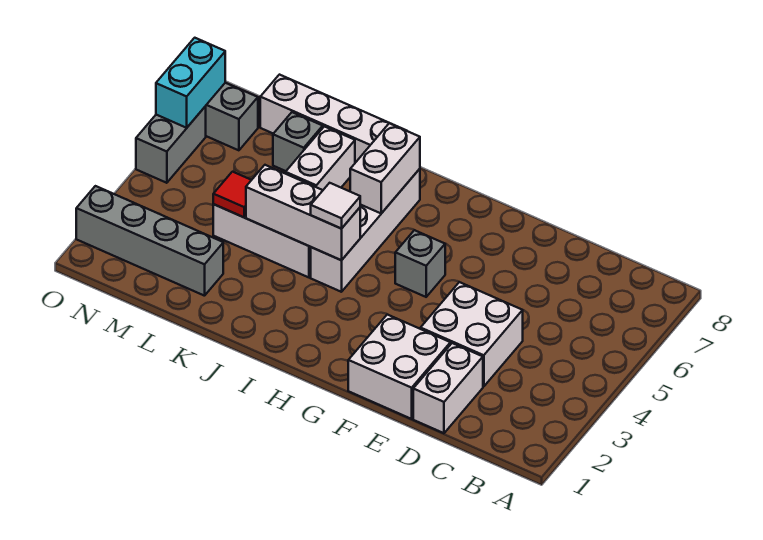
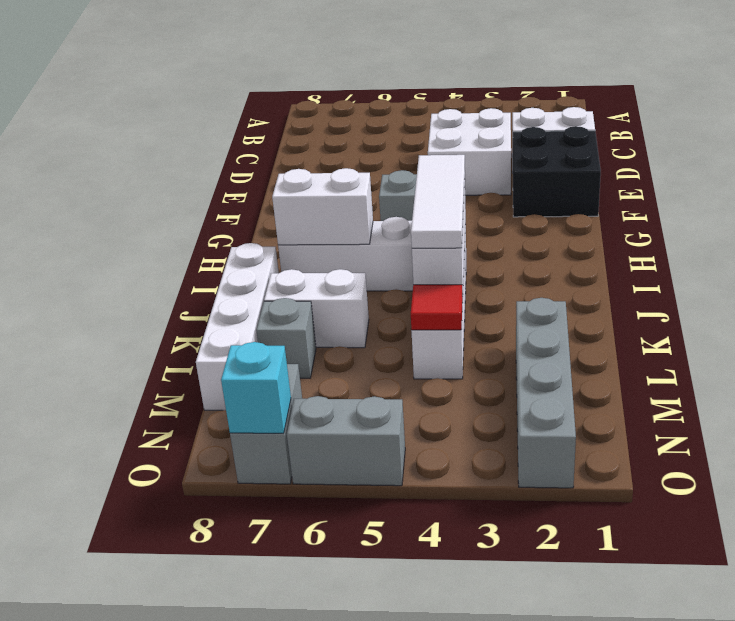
white 2x2 brick [348,315,450,419] -> black 2x2 brick [513,126,601,217]
white 1x1 tile [311,183,360,229] -> white 1x3 tile [411,155,465,248]
cyan 1x2 brick [156,38,225,128] -> cyan 1x1 brick [221,342,291,433]

